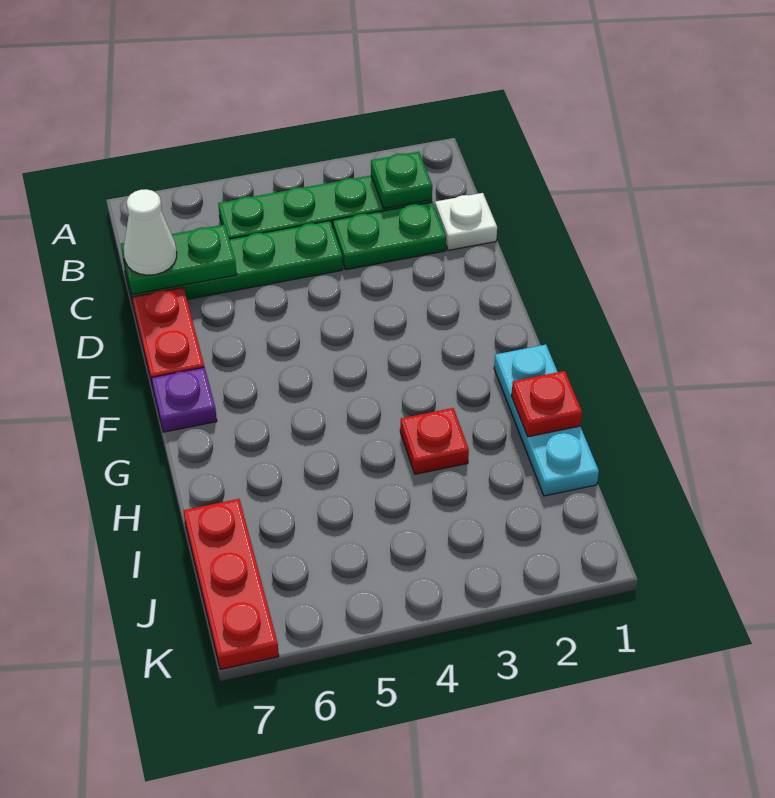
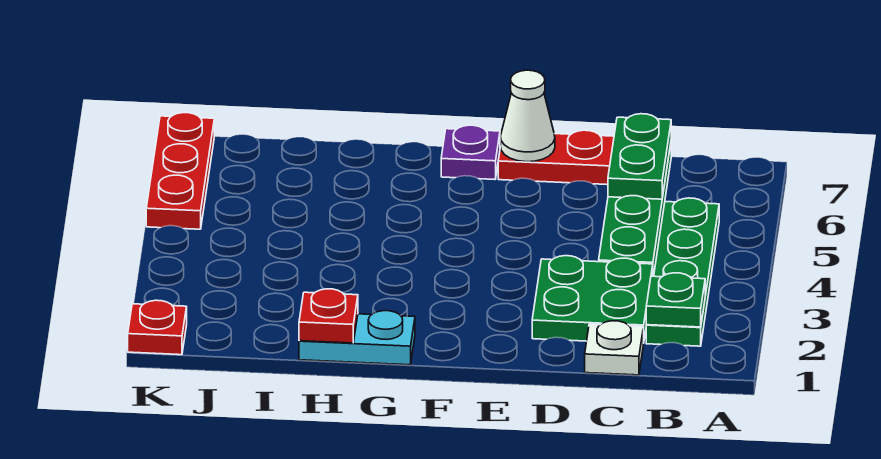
green 1x2 plate [333,202,446,270] -> green 2x2 plate [532,256,653,343]
white 1x1 cone [124,189,177,275] -> white 1x1 cone moved to [501,70,555,162]
cyan 1x3 plate [494,345,599,496] -> cyan 1x2 plate [299,311,415,365]
red 1x1 plate [400,408,469,474] -> red 1x1 plate moved to [128,300,187,355]
red 1x3 plate [183,499,279,670] -> red 1x3 plate turned to [146,113,214,229]

